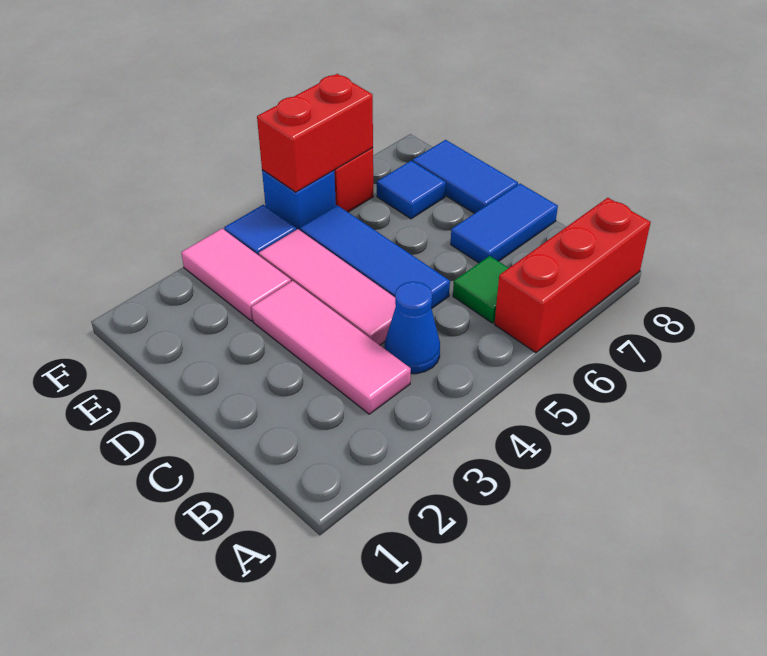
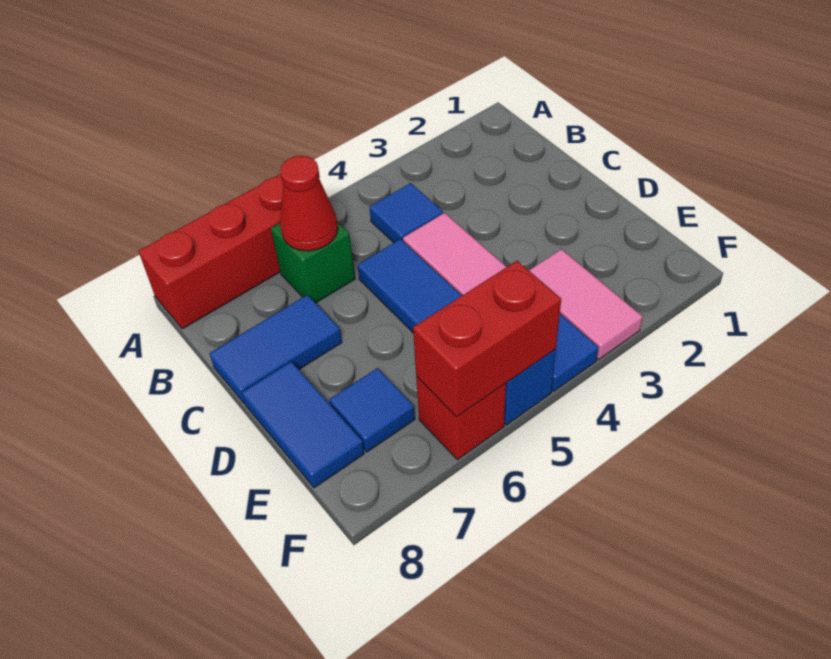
pink 1x3 tile [251,281,411,414] -> none
blue 1x1 cone [385,282,440,374] -> blue 1x1 tile [369,183,443,243]
green 1x1 tile [453,256,508,323] -> green 1x1 brick [271,222,355,303]
none -> red 1x1 cone [280,156,338,251]

